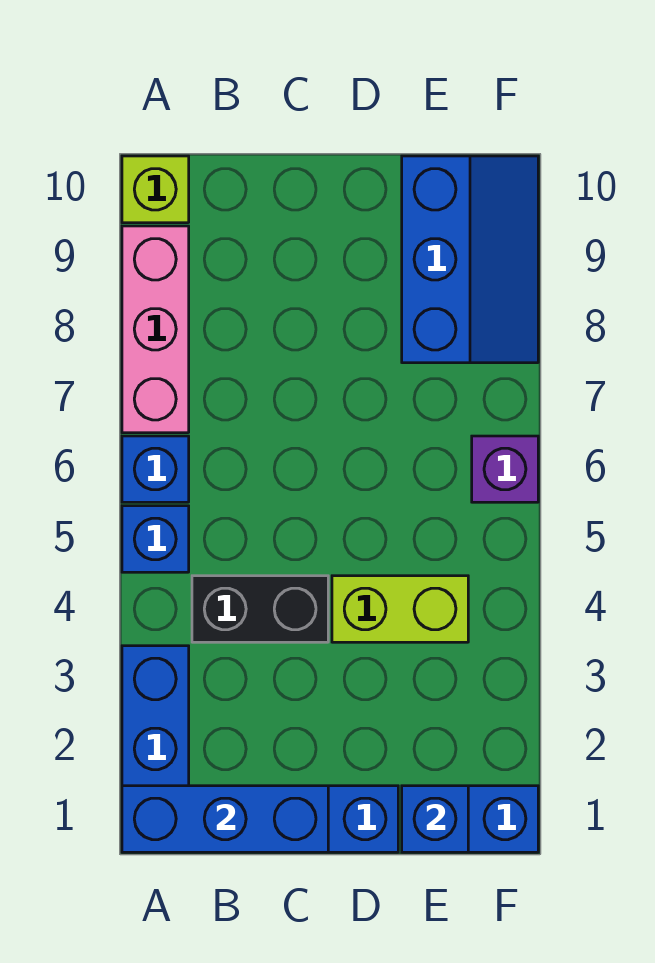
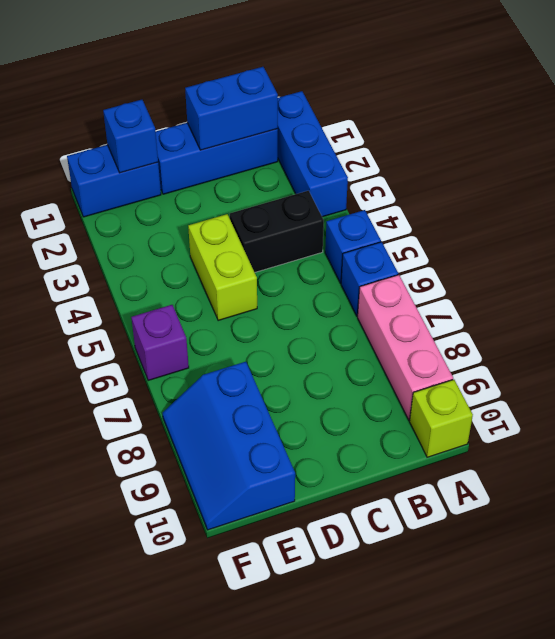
blue 1x3 brick [122,786,328,852] -> blue 1x2 brick [185,67,278,150]
lime 1x2 brick [332,576,468,642] -> lime 1x2 brick turned to [188,214,257,321]

